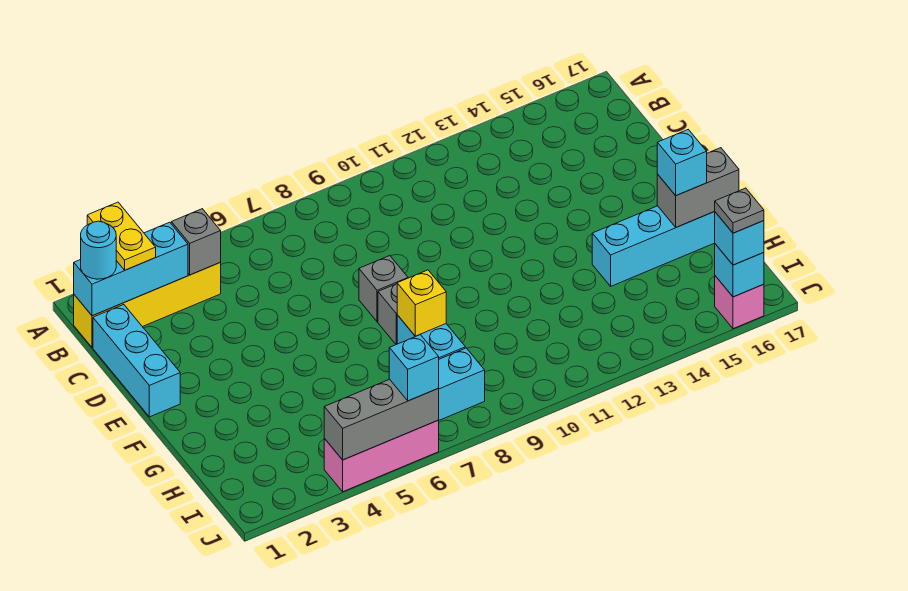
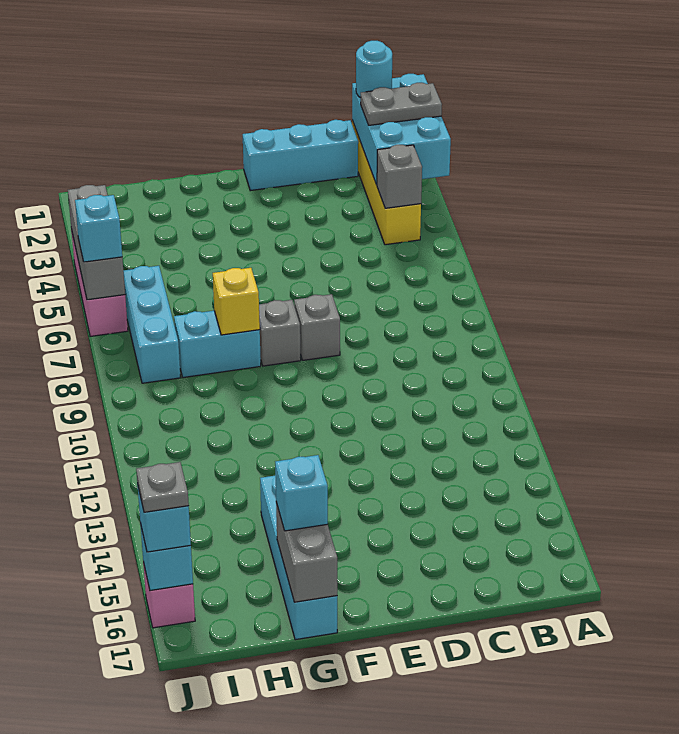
yellow 1x2 plate [87,202,156,270] -> grey 1x2 plate [361,82,442,125]
cyan 1x3 brick [74,222,188,316] -> cyan 2x3 brick [352,74,451,185]

